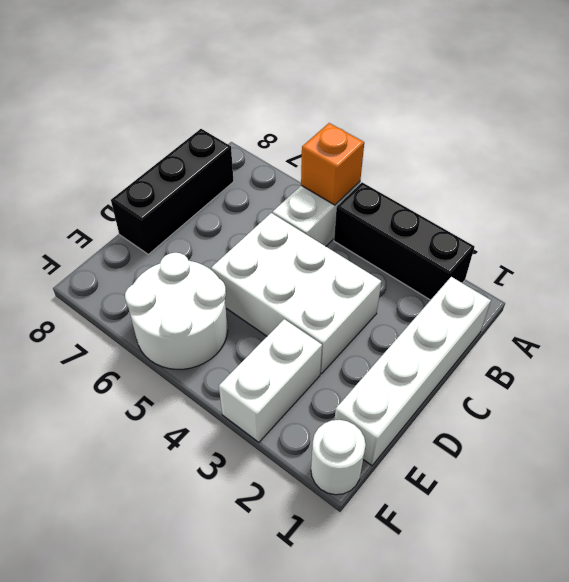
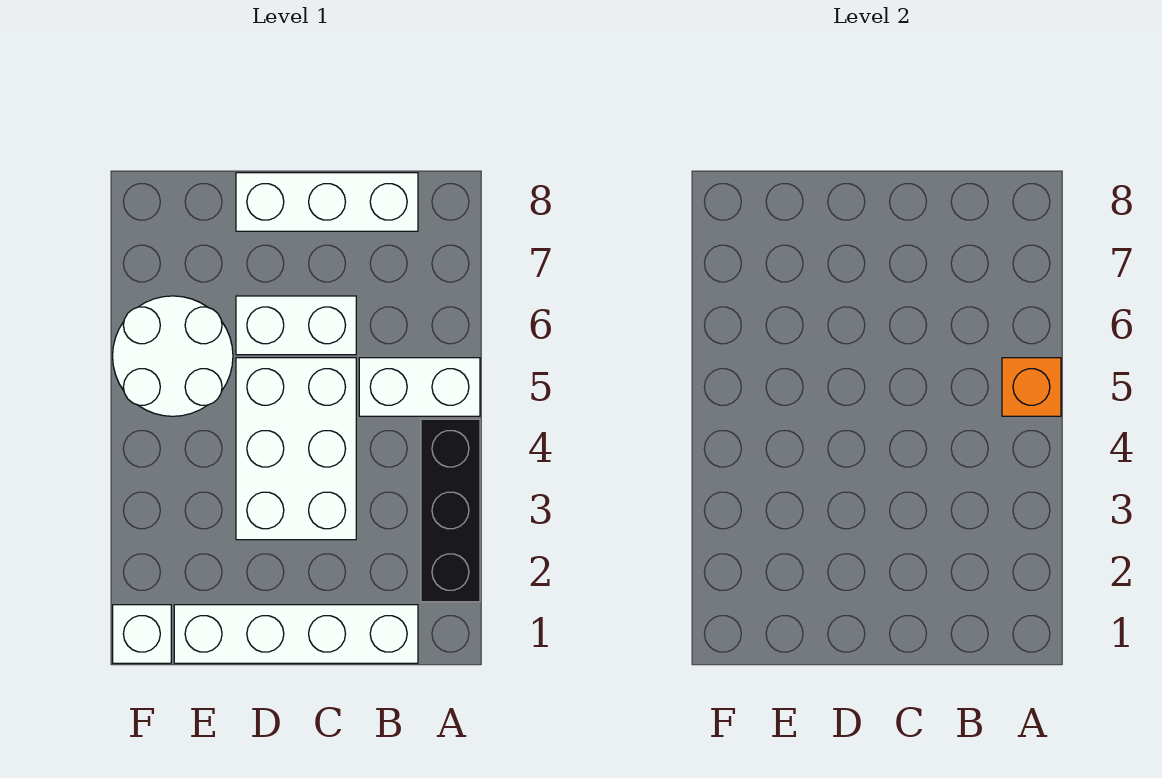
black 1x3 brick [111,129,234,254] -> white 1x3 brick [236,173,418,231]
white 1x2 brick [219,319,322,442] -> white 1x2 brick moved to [236,296,356,355]
white 1x1 round brick [311,420,366,495] -> white 1x1 brick [113,605,171,663]

